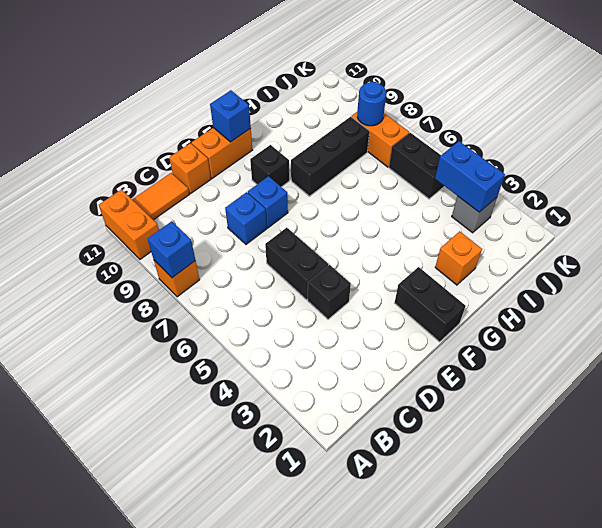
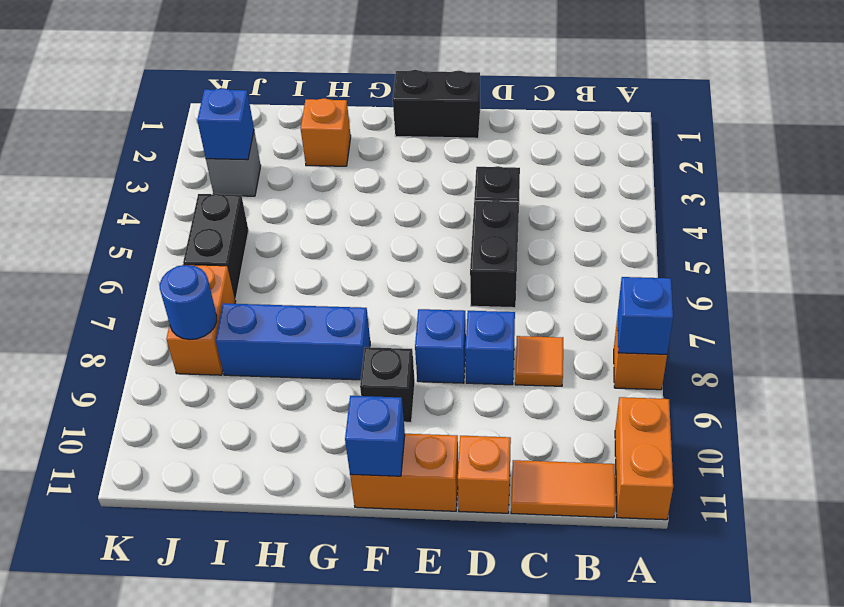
none -> orange 1x1 tile [515,336,563,386]
black 1x2 brick [395,267,466,342] -> black 1x2 brick turned to [393,70,480,138]
black 1x3 brick [291,117,370,196] -> blue 1x3 brick [216,303,370,380]
blue 1x2 brick [435,141,505,212] -> blue 1x1 brick [197,88,254,160]

